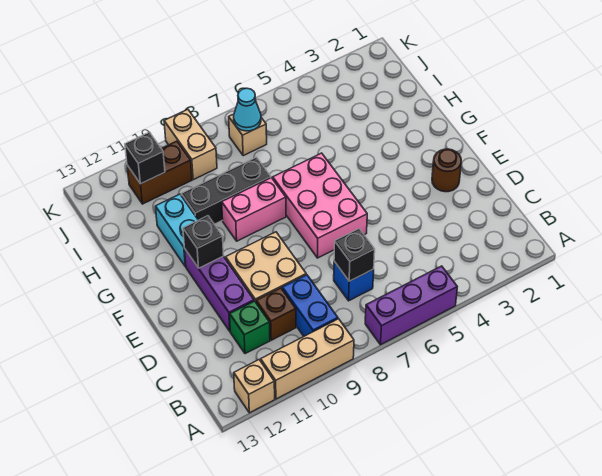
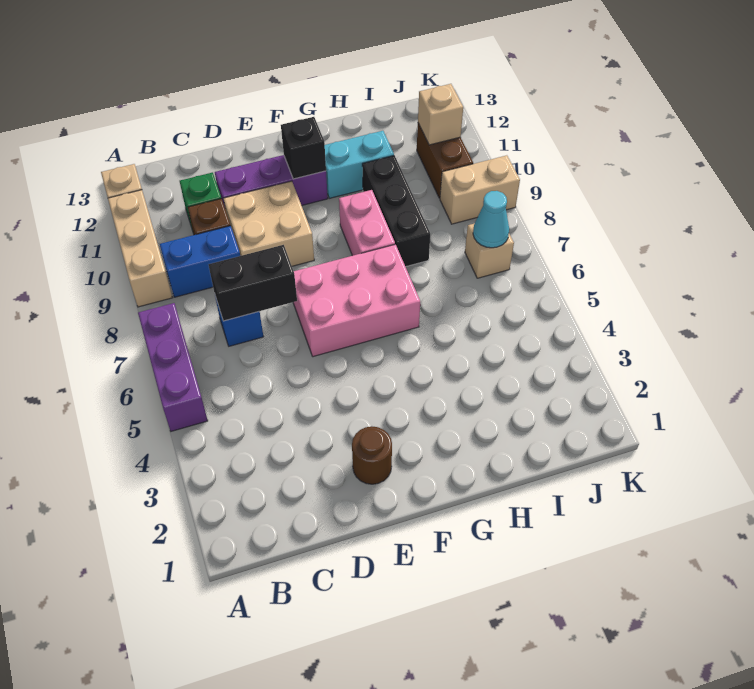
black 1x1 brick [334,229,375,281] -> black 1x2 brick [208,245,297,321]
black 1x1 brick [125,132,165,184] -> tan 1x1 brick [418,84,463,145]

